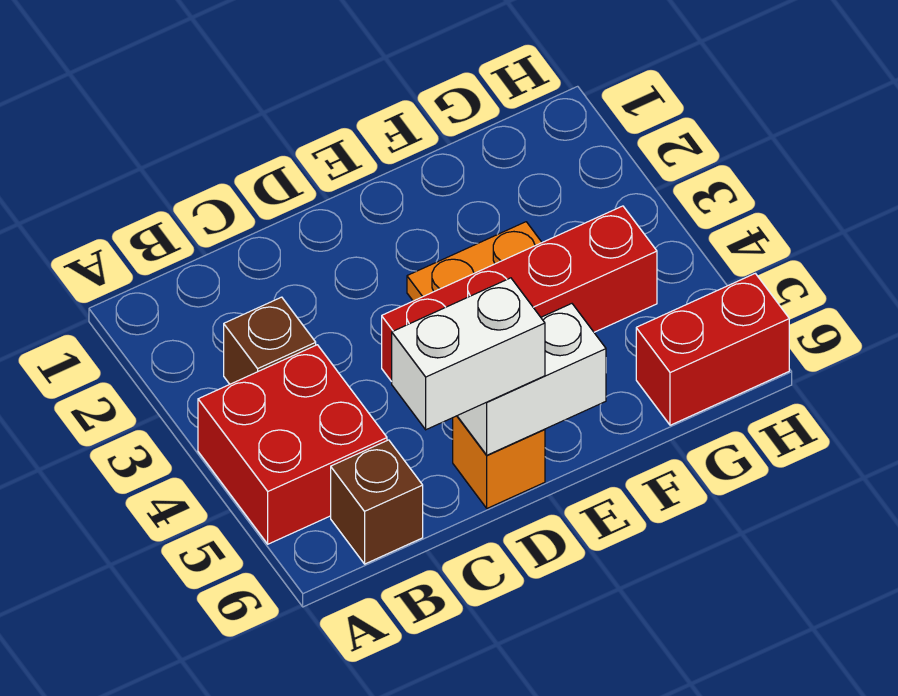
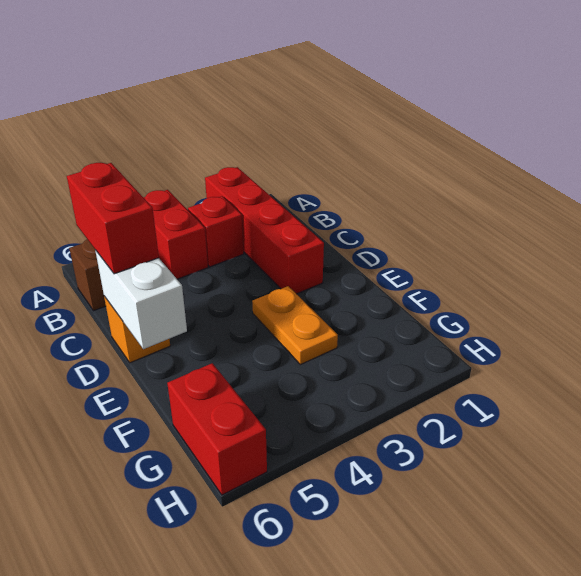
red 2x2 brick [198,345,387,544] -> red 1x2 brick [143,190,208,279]
brown 1x1 brick [224,297,316,384] -> red 1x1 brick [188,196,244,267]
white 1x2 brick [392,278,545,430] -> red 1x2 brick [67,163,159,274]
red 1x4 brick [382,206,657,382] -> red 1x4 brick moved to [205,167,324,294]

